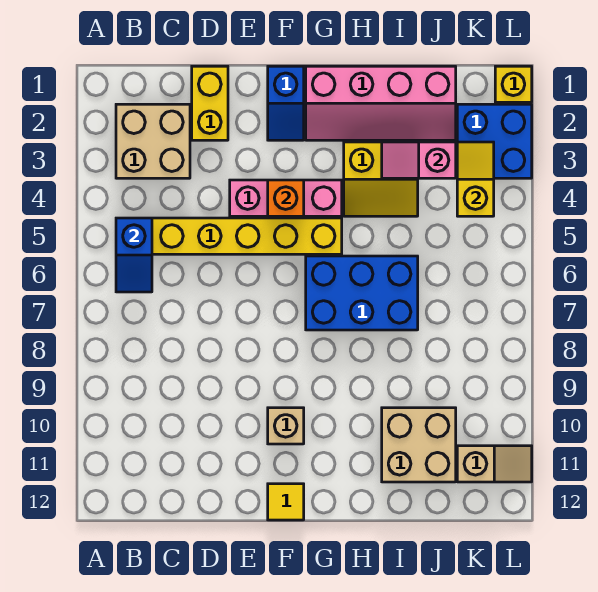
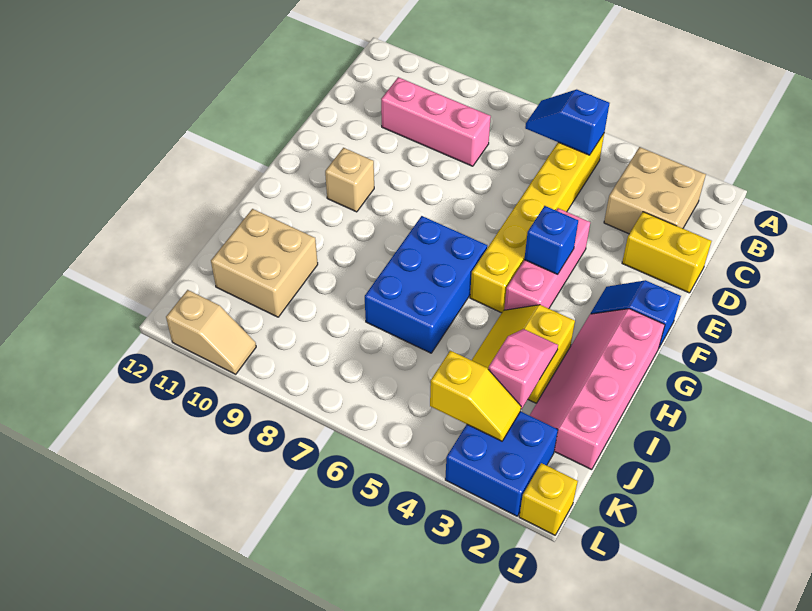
none -> pink 1x3 brick [381,77,491,166]
orange 1x1 brick [268,180,304,216] -> blue 1x1 brick [524,206,578,274]
yellow 1x1 tile [268,484,304,520] -> none
tan 1x2 slope [457,446,532,482] -> tan 1x2 slope turned to [166,290,256,374]

